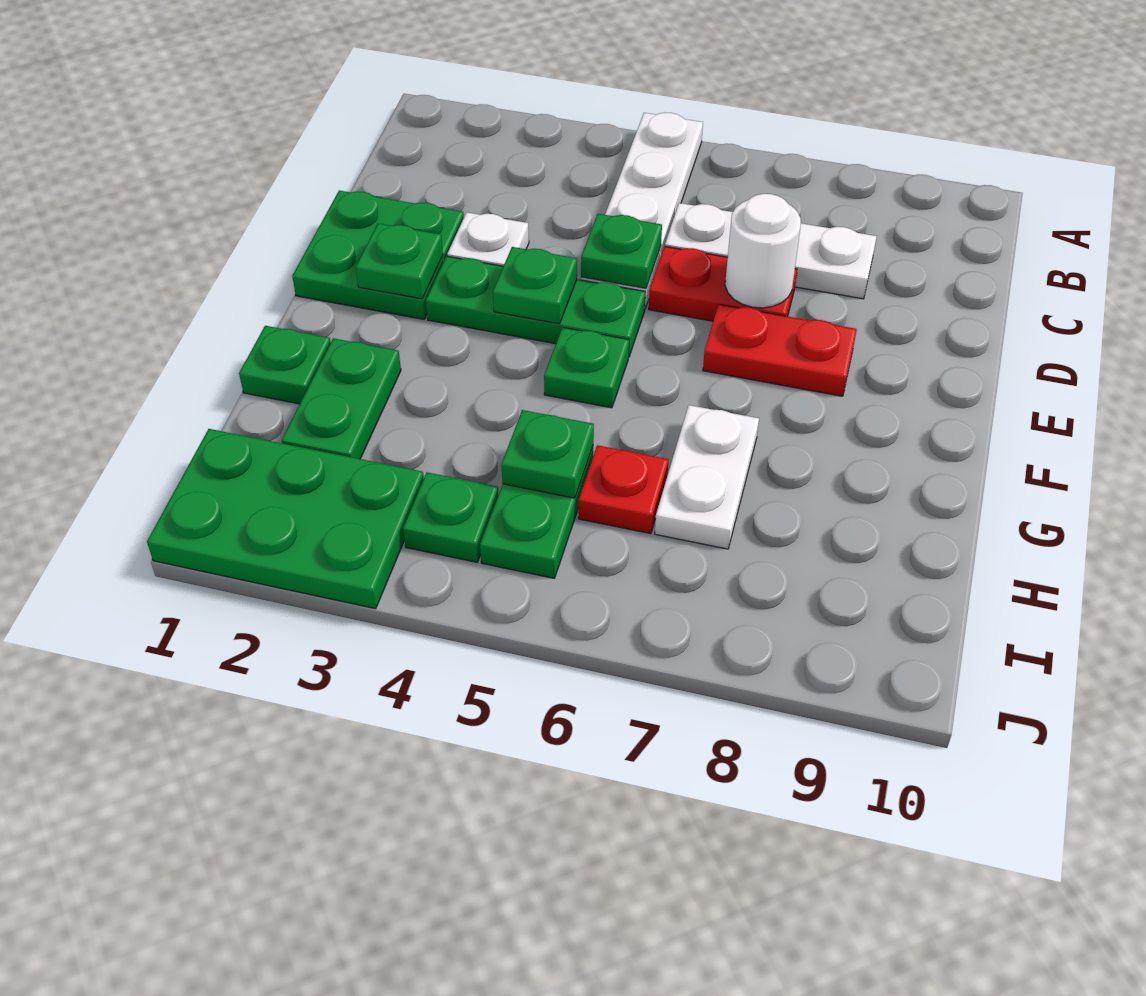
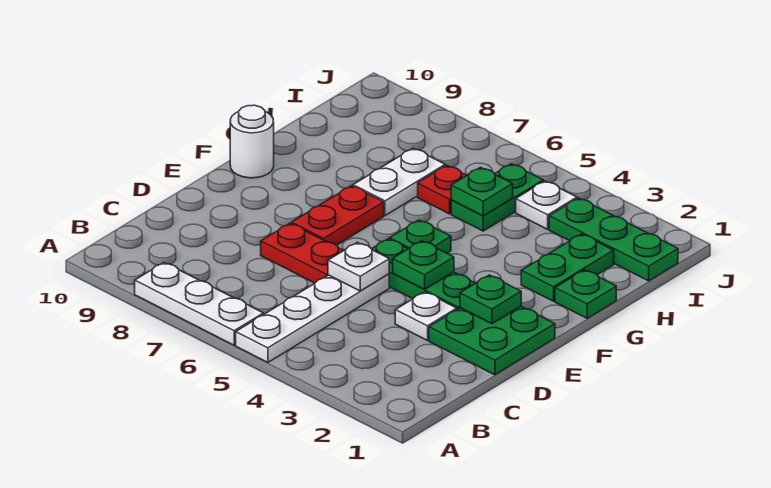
white 1x3 plate [665,203,877,299] -> white 1x3 plate moved to [135,263,263,345]
green 1x1 plate [581,214,662,288] -> white 1x1 plate [328,242,389,291]
white 1x1 round brick [725,194,801,308] -> white 1x1 round brick moved to [230,105,274,178]
red 1x2 plate [703,304,857,396] -> red 1x2 plate turned to [292,186,384,245]
green 2x3 plate [147,429,424,609] -> green 1x3 plate [549,198,678,281]
green 1x1 plate [403,472,498,562] -> white 1x1 plate [516,181,577,229]

